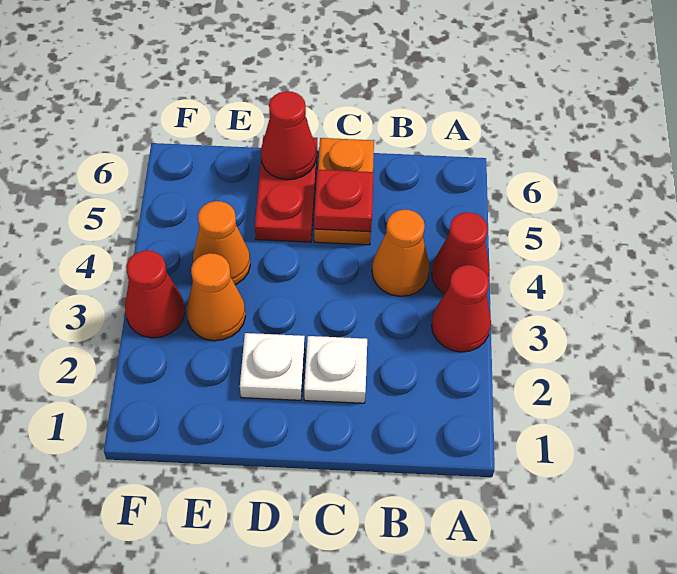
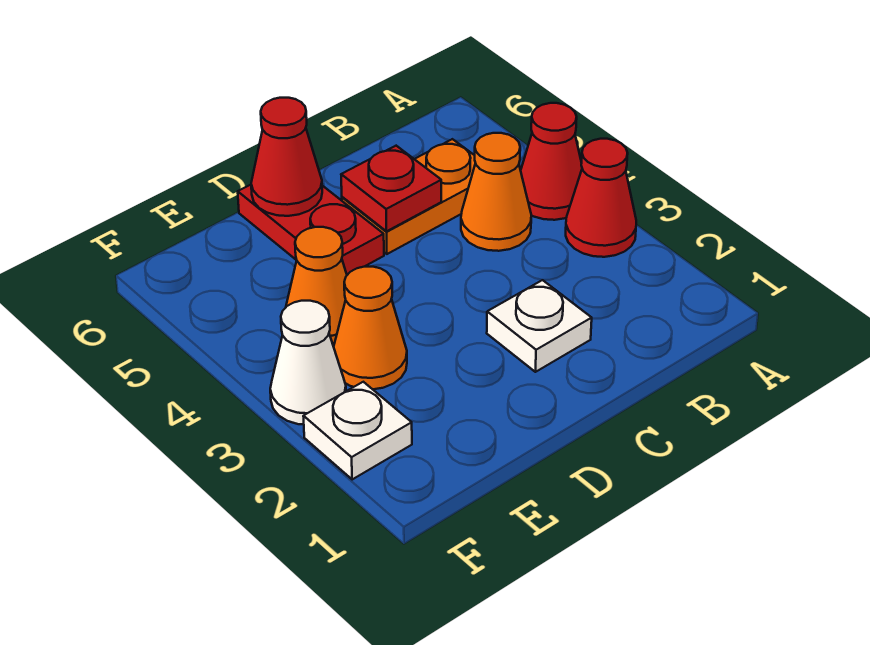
orange 1x2 plate [314,138,374,245] -> orange 1x2 plate turned to [342,139,475,254]
white 1x1 plate [240,333,305,400] -> white 1x1 plate moved to [303,382,412,479]
red 1x1 cone [125,250,185,338] -> white 1x1 cone [270,301,346,425]

